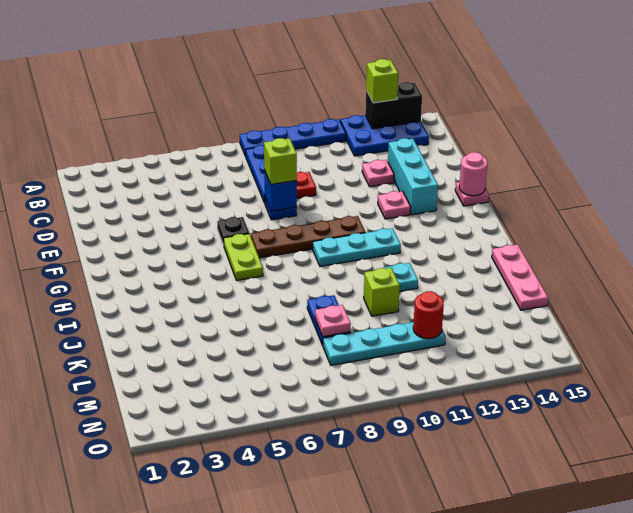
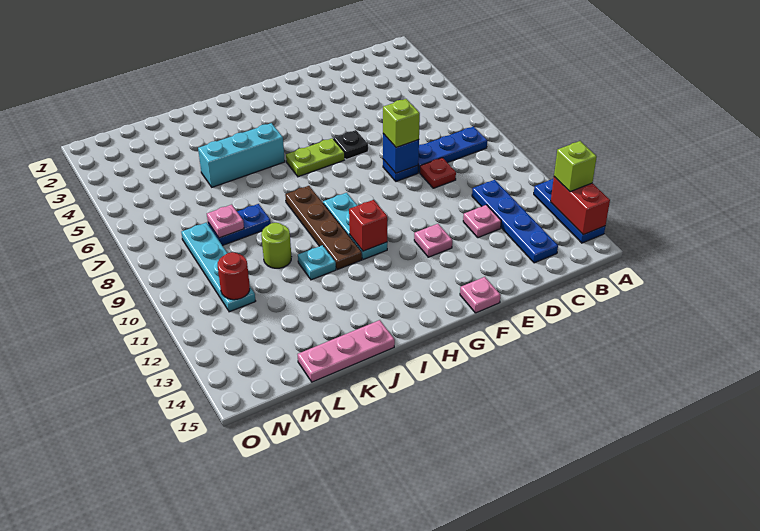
blue 1x4 plate [240,119,346,156] -> blue 1x4 plate moved to [472,180,558,263]
blue 2x3 plate [340,115,429,156] -> blue 1x3 plate [534,179,605,243]
black 1x2 brick [365,82,422,129] -> red 1x2 brick [551,177,610,235]
cyan 1x3 brick [388,138,438,215] -> cyan 1x3 brick moved to [198,123,285,187]
pink 1x1 round brick [459,152,488,196] -> none
brown 1x4 plate [251,216,365,258] -> brown 1x4 plate moved to [285,186,362,270]
none -> red 1x1 brick [349,200,387,251]
lime 1x1 brick [364,268,400,316] -> lime 1x1 round brick [261,223,291,268]

